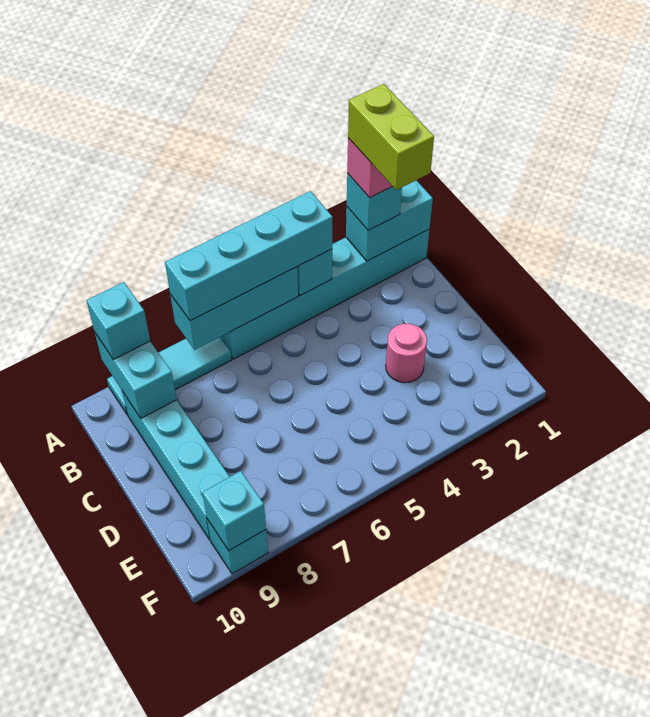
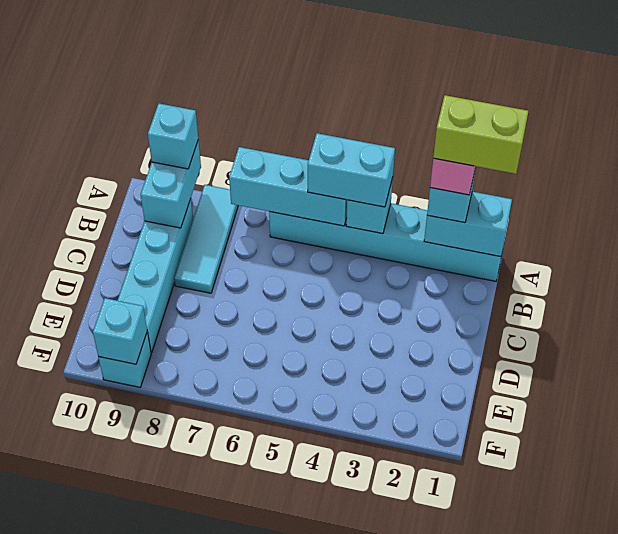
lime 1x2 brick [348,84,434,190] -> lime 1x2 brick turned to [433,95,528,174]
cyan 1x4 brick [165,191,333,321] -> cyan 1x2 brick [308,133,395,207]
cyan 1x3 tile [107,337,232,415] -> cyan 1x3 tile turned to [174,185,238,293]
pink 1x1 round brick [386,323,427,383] -> none

